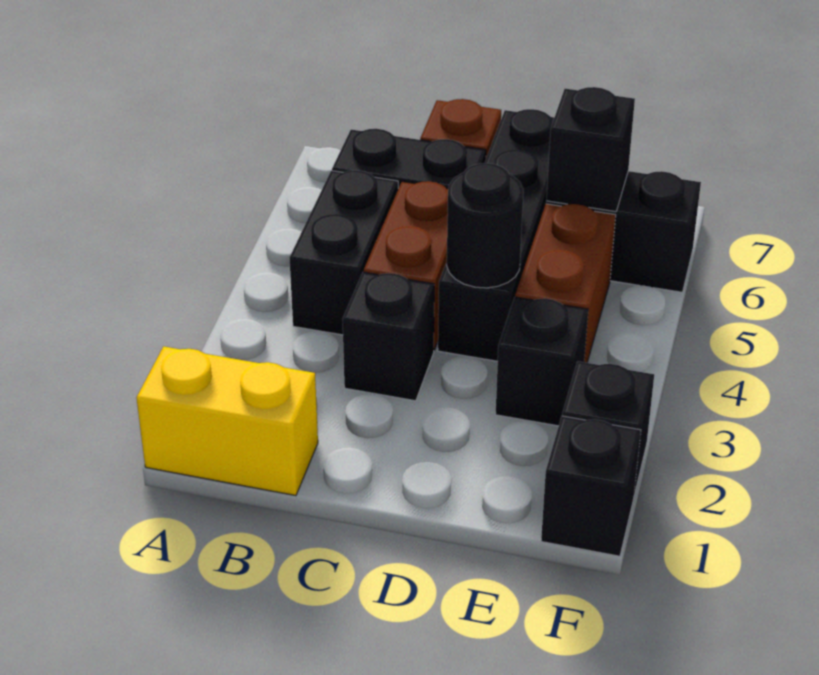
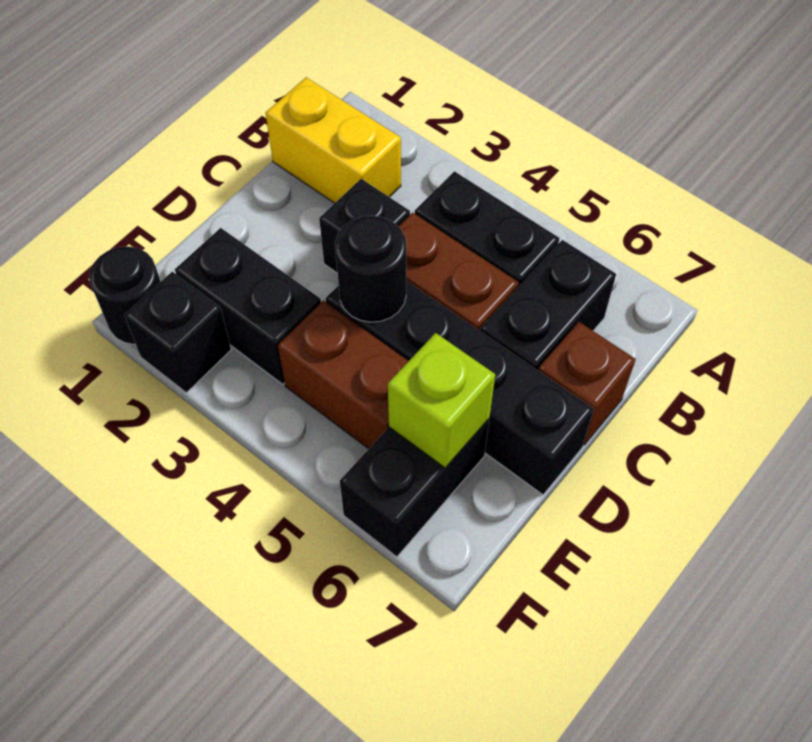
yellow 1x2 brick [137,346,318,496] -> yellow 1x2 brick turned to [266,78,401,203]
black 1x1 brick [496,297,588,426] -> black 1x2 brick [175,228,321,384]
black 1x1 brick [547,87,635,212] -> lime 1x1 brick [388,333,495,468]
black 1x1 brick [541,416,641,556] -> black 1x1 round brick [89,246,161,344]

